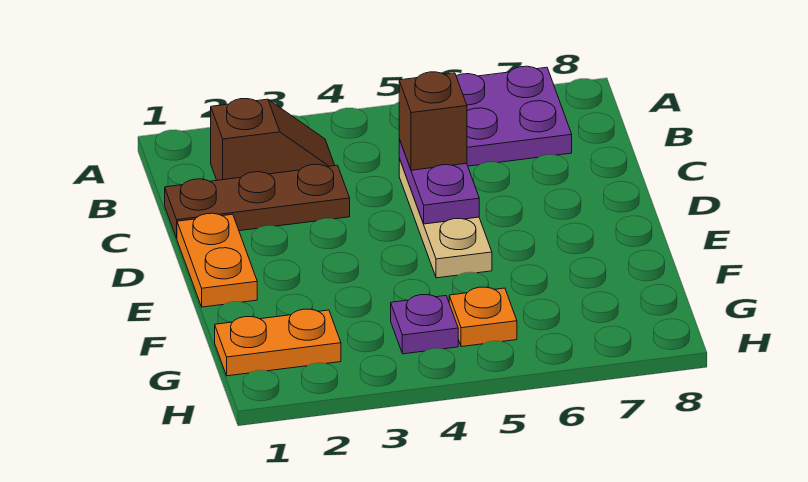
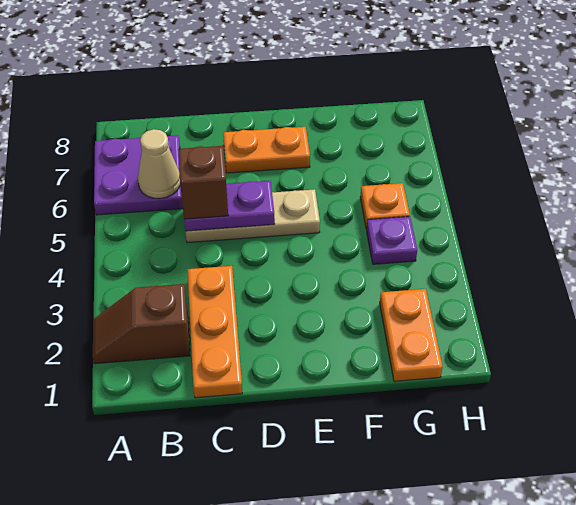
brown 1x2 slope [211,99,335,180] -> brown 1x2 slope turned to [93,284,190,364]
none -> tan 1x1 cone [138,129,180,198]
brown 1x3 plate [165,164,350,238] -> orange 1x3 plate [187,266,242,398]
orange 1x2 plate [177,213,257,307] -> orange 1x2 plate moved to [223,127,310,173]

